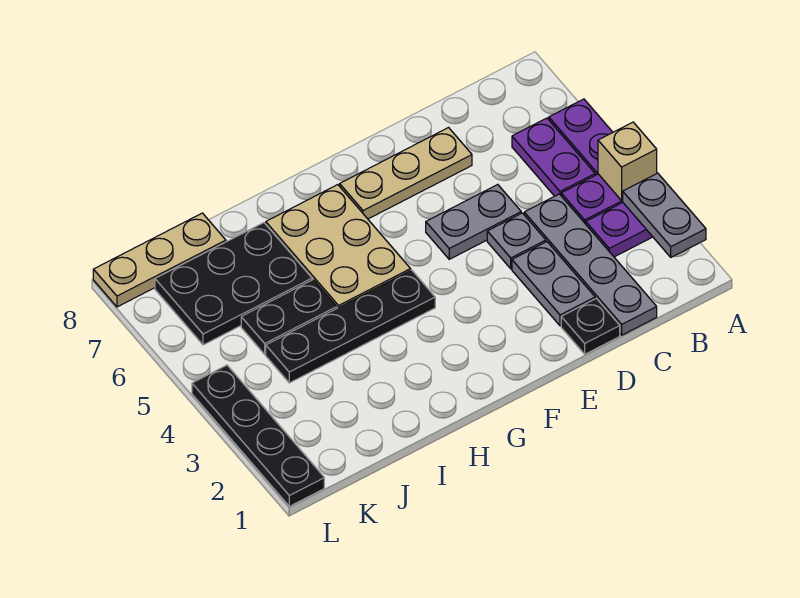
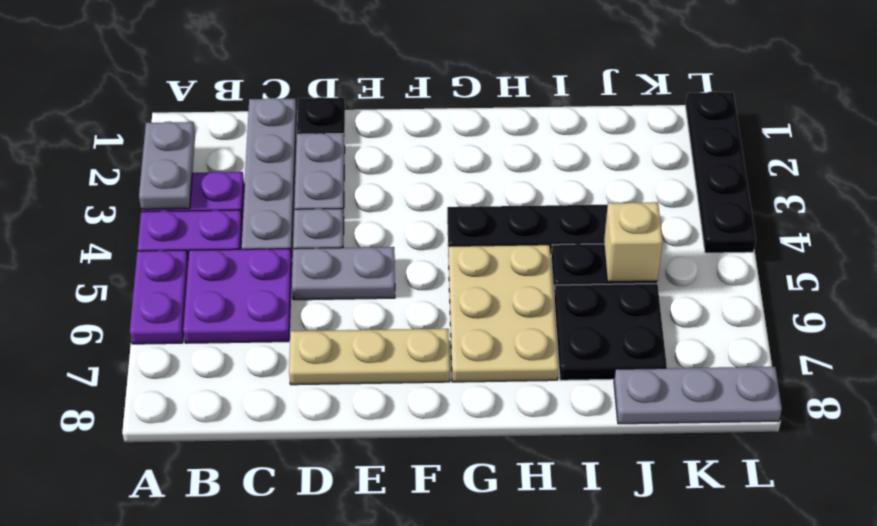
tan 1x1 brick [598,122,657,200] -> tan 1x1 brick moved to [604,202,663,282]
purple 1x2 plate [512,118,595,196] -> purple 2x2 plate [183,249,292,343]
black 2x3 plate [155,223,312,345] -> black 2x2 plate [554,284,667,380]
tan 1x3 plate [93,213,226,307] -> grey 1x3 plate [614,367,782,424]

